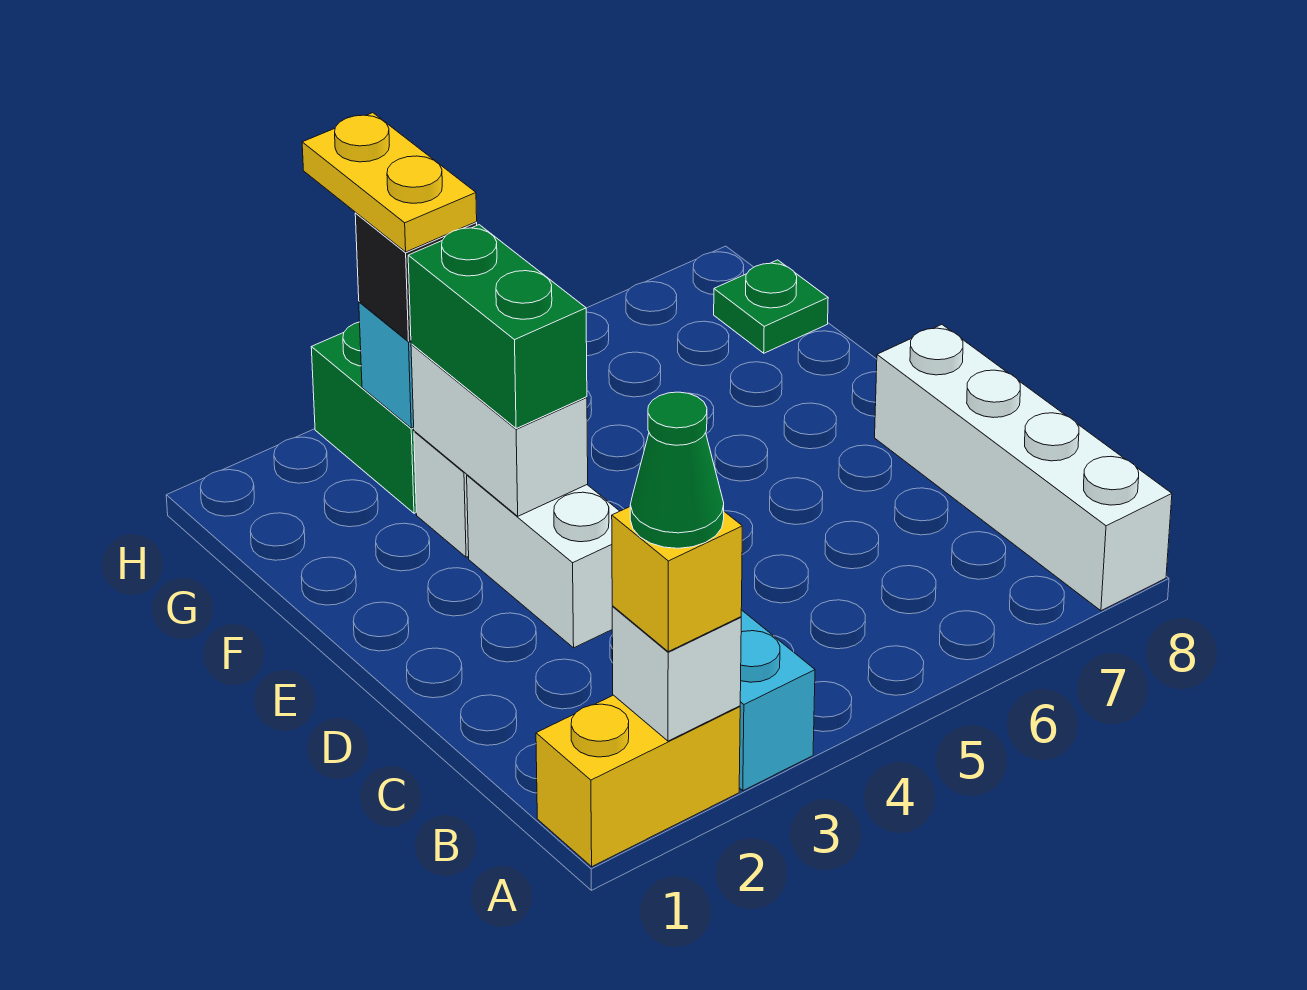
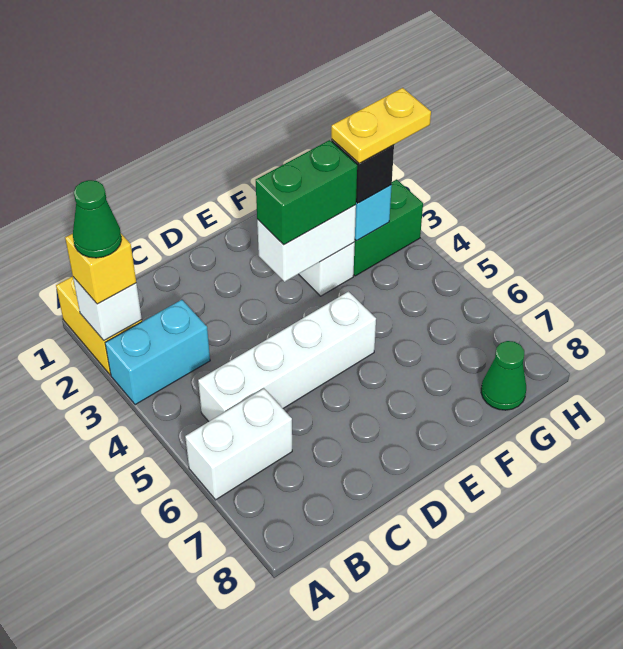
white 1x4 brick [875,325,1172,611] -> white 1x4 brick moved to [198,292,376,421]
white 1x2 brick [467,475,619,648] -> white 1x2 brick moved to [185,389,292,500]
green 1x1 plate [714,260,828,353] -> green 1x1 cone [481,341,526,410]

